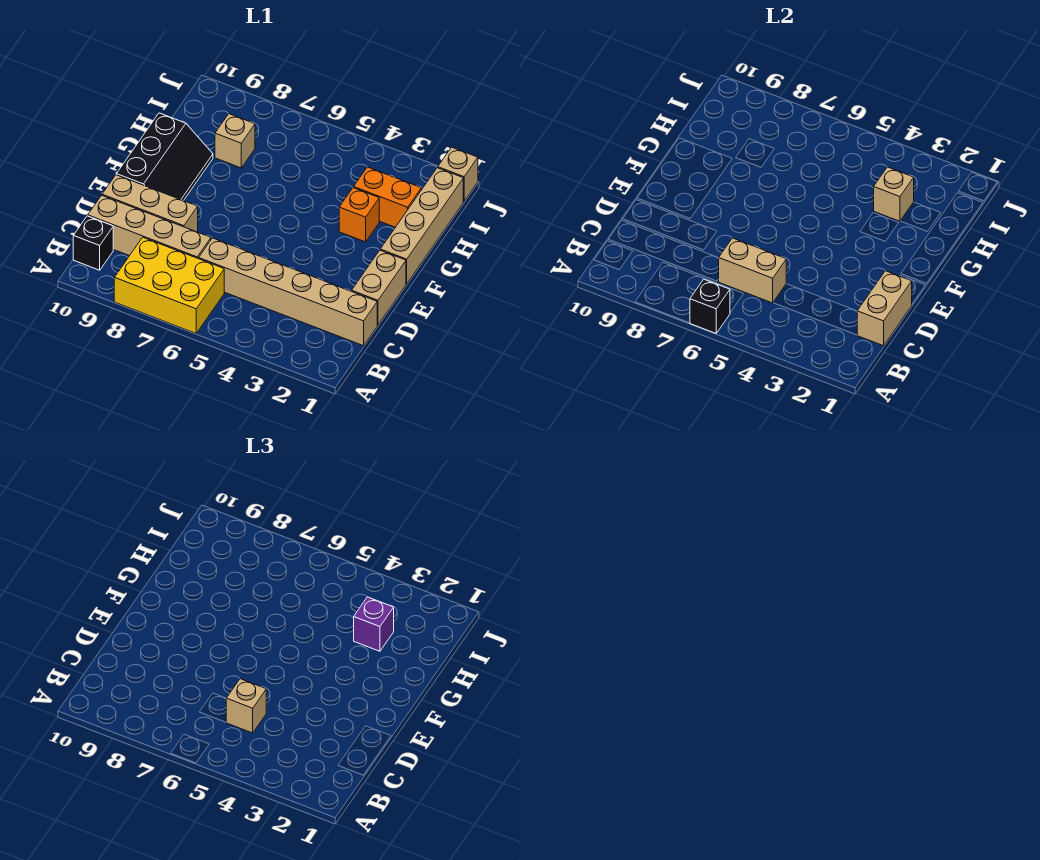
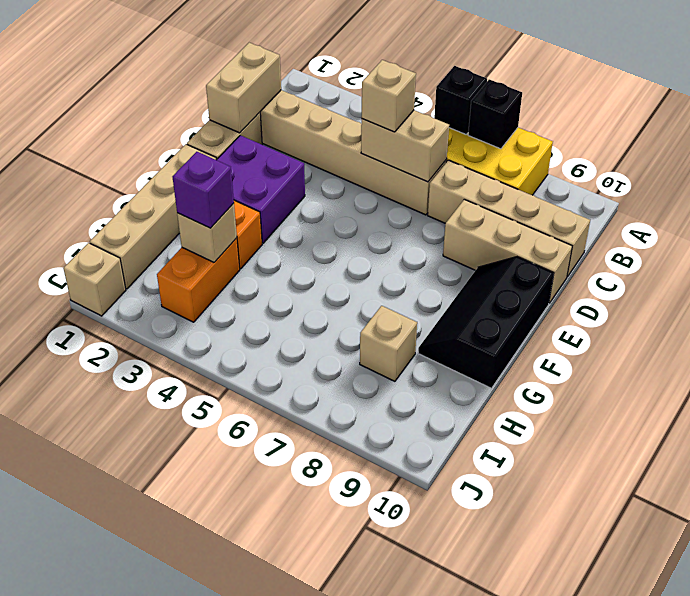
black 1x1 brick [73,216,113,270] -> black 1x1 brick moved to [468,79,522,149]
none -> purple 2x2 brick [217,135,305,243]
orange 1x2 brick [354,167,421,227] -> orange 1x2 brick turned to [157,238,240,322]

